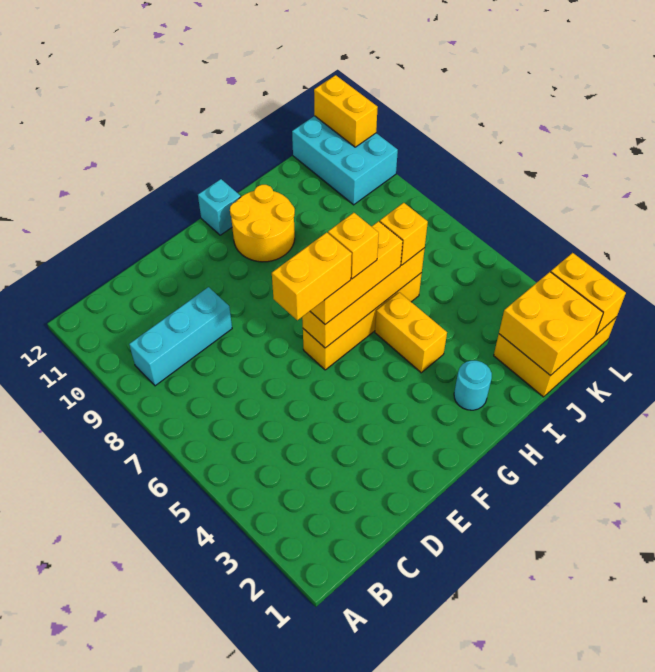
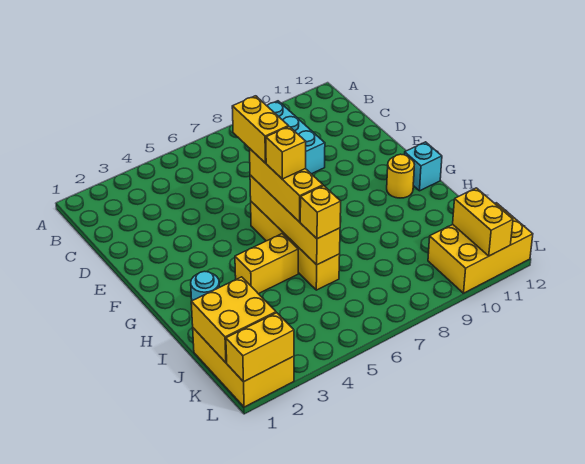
yellow 2x2 round brick [230,185,295,262] -> yellow 1x1 round brick [387,154,414,198]
cyan 2x3 brick [292,116,398,205] -> yellow 2x3 brick [428,203,533,293]
yellow 1x2 brick [314,75,378,147] -> yellow 1x2 brick turned to [453,188,513,256]

